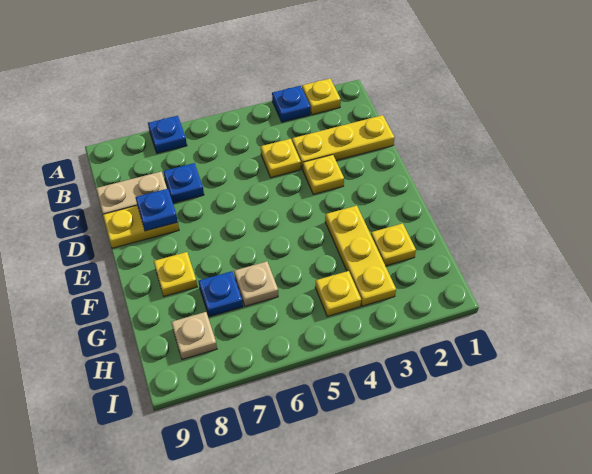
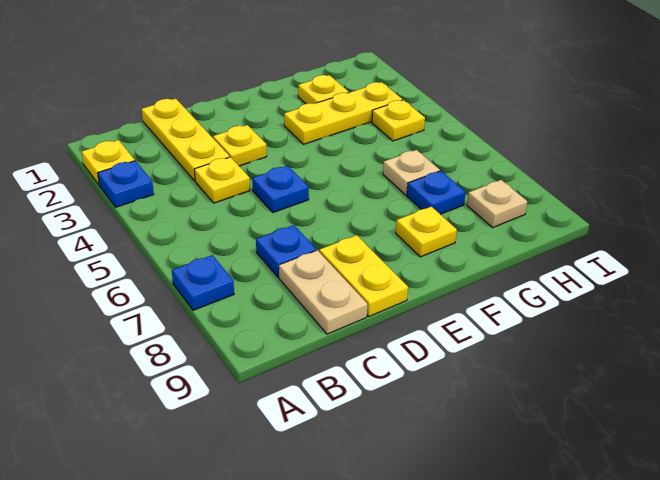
blue 1x1 plate [135,189,178,231] -> blue 1x1 plate moved to [252,166,309,213]

